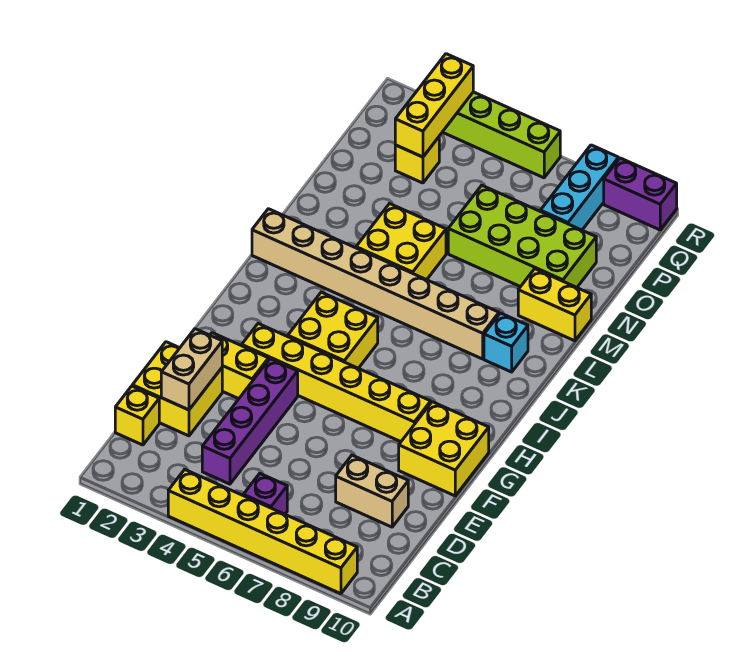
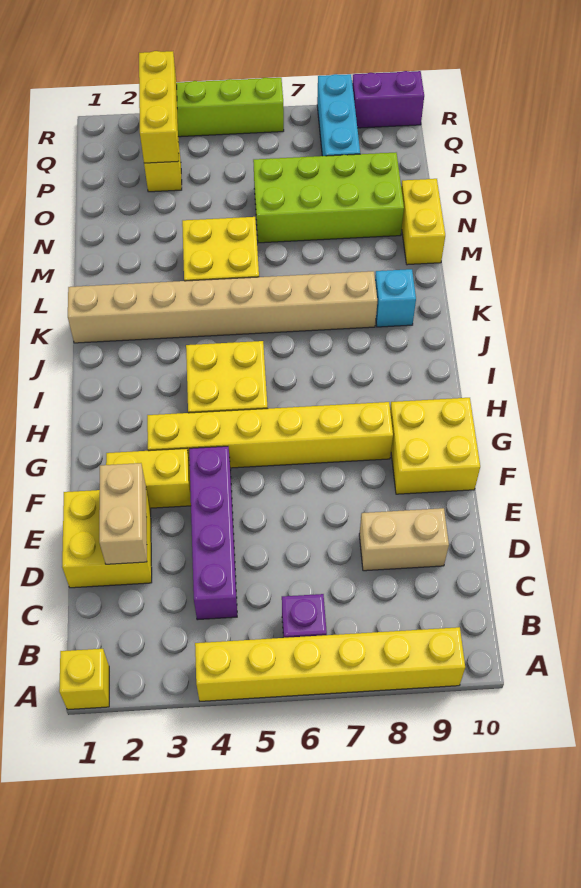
yellow 1x1 brick [115,386,159,445] -> yellow 1x1 brick moved to [59,649,109,710]
yellow 1x2 brick [518,269,591,341] -> yellow 1x2 brick turned to [401,179,445,265]

